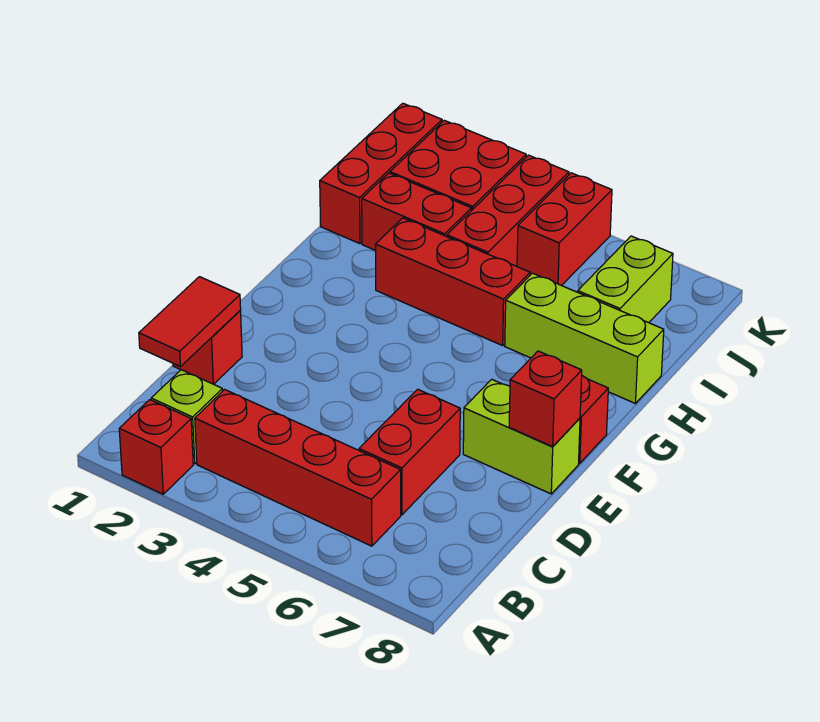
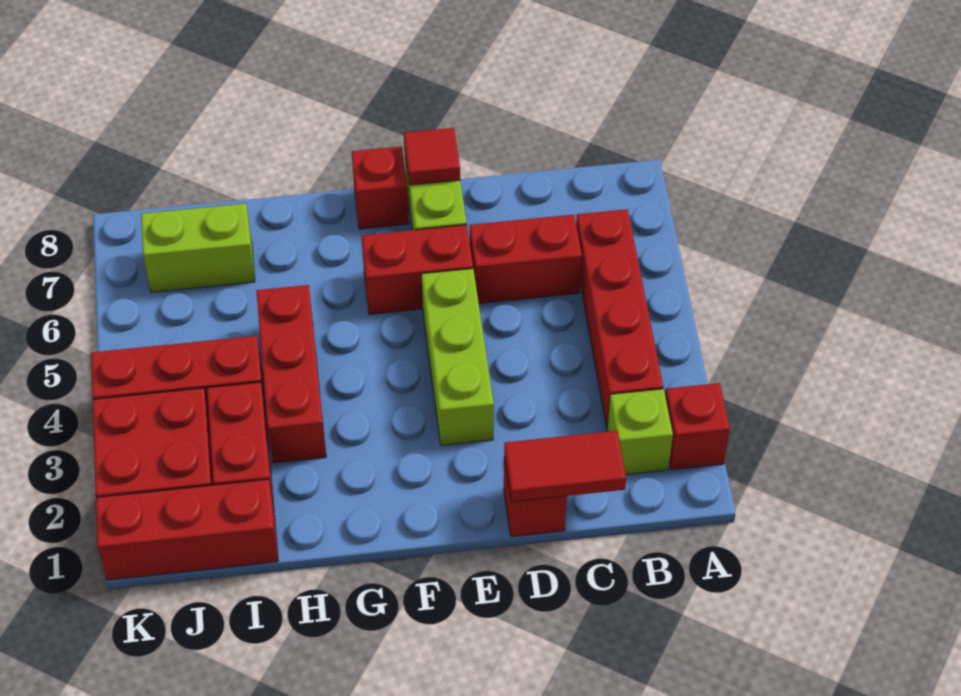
red 1x1 brick [509,351,582,447] -> red 1x1 tile [404,128,460,185]
lime 1x3 brick [505,273,664,404] -> lime 1x3 brick moved to [421,269,494,445]
red 1x2 brick [517,173,612,286] -> red 1x2 brick moved to [362,225,473,315]

